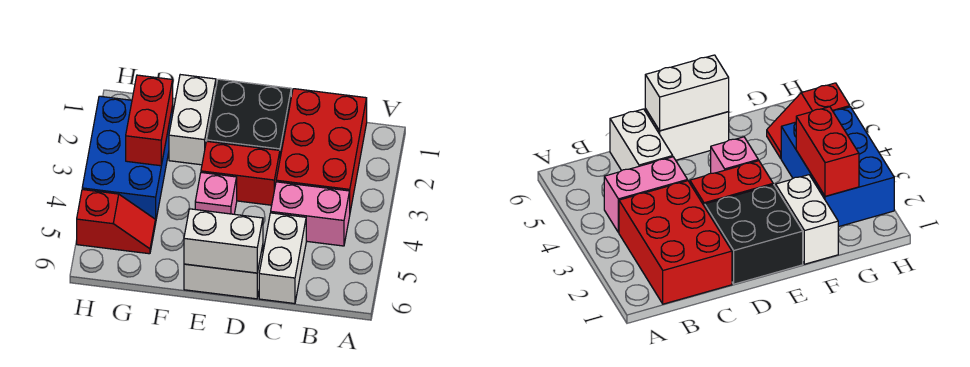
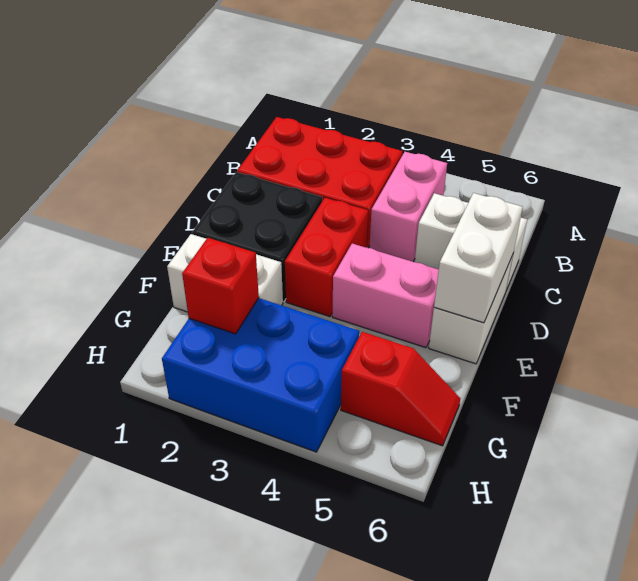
pink 1x1 brick [195,173,237,214] -> pink 1x2 brick [332,244,439,348]
red 1x2 brick [126,75,173,166] -> red 1x1 brick [182,238,259,334]
red 1x2 slope [77,190,156,254] -> red 1x2 slope turned to [341,332,460,446]

